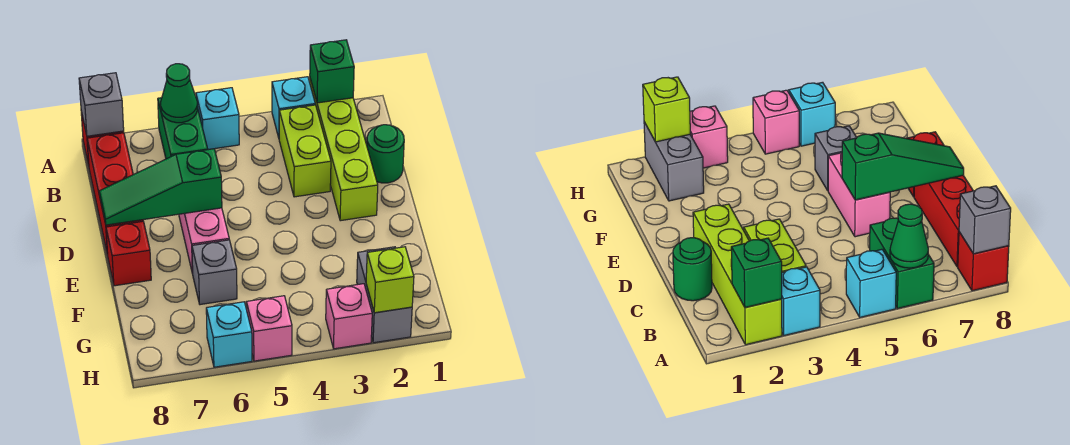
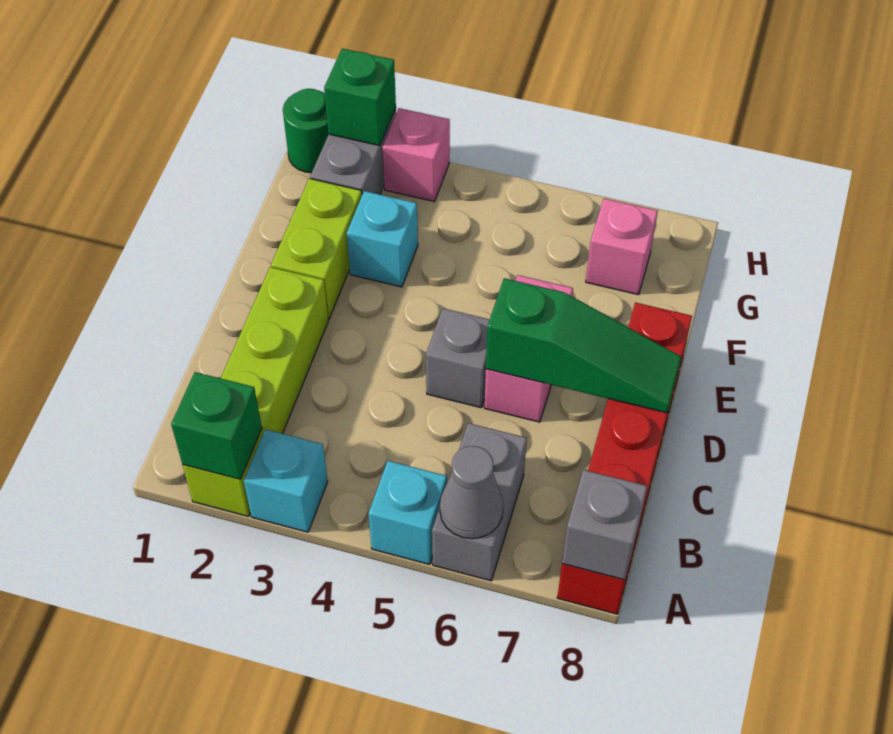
green 1x2 brick [158,98,208,159] -> grey 1x2 brick [432,423,527,581]
green 1x1 cone [161,64,197,123] -> grey 1x1 cone [440,446,503,539]
lime 1x2 brick [279,105,331,197] -> lime 1x2 brick moved to [271,178,362,319]
green 1x1 round brick [367,125,404,183] -> green 1x1 round brick moved to [283,89,329,173]
grey 1x1 brick [192,240,237,305] -> grey 1x1 brick moved to [426,308,490,408]
lime 1x1 brick [366,247,414,313] -> green 1x1 brick [324,49,396,146]
pink 1x1 brick [246,296,292,361] -> pink 1x1 brick moved to [586,199,658,295]
cyan 1x1 brick [206,302,252,367] -> cyan 1x1 brick moved to [347,191,418,287]

